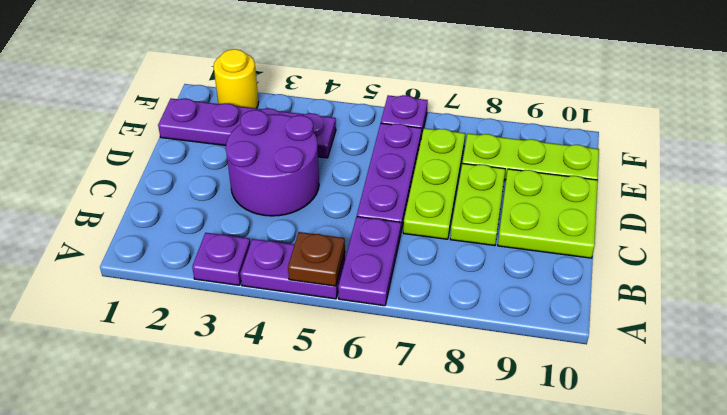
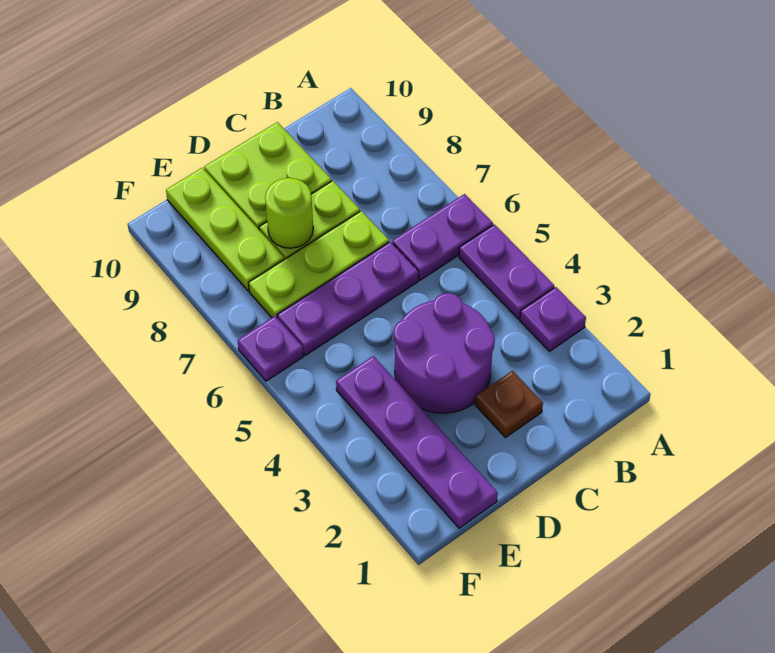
brown 1x1 plate [288,232,345,286] -> brown 1x1 plate moved to [475,371,543,438]
none -> lime 1x1 round brick [265,178,313,248]
yellow 1x1 round brick [214,49,258,108] -> none

